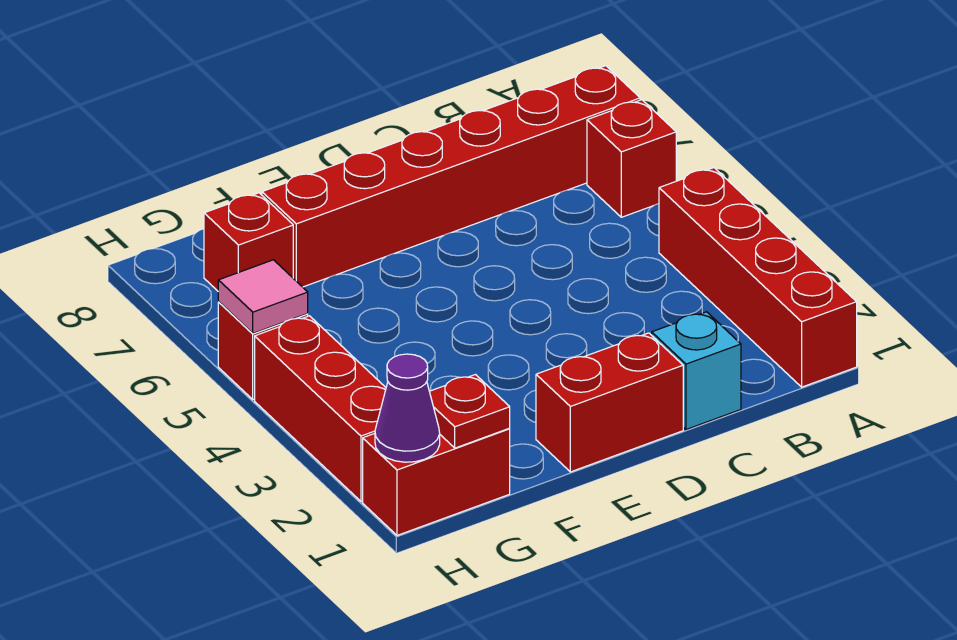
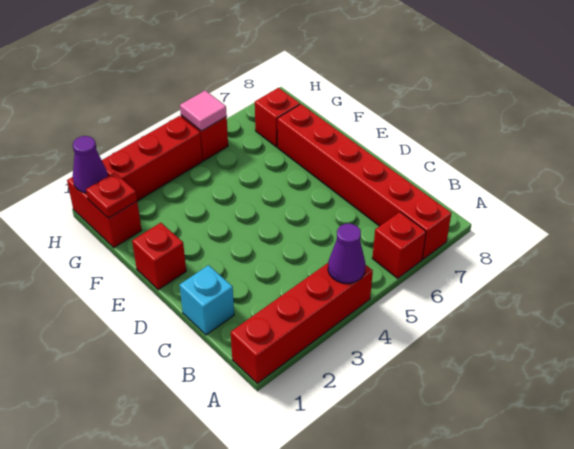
none -> purple 1x1 cone [328,224,365,283]
red 1x2 brick [536,333,683,472] -> red 1x1 brick [132,223,186,290]

